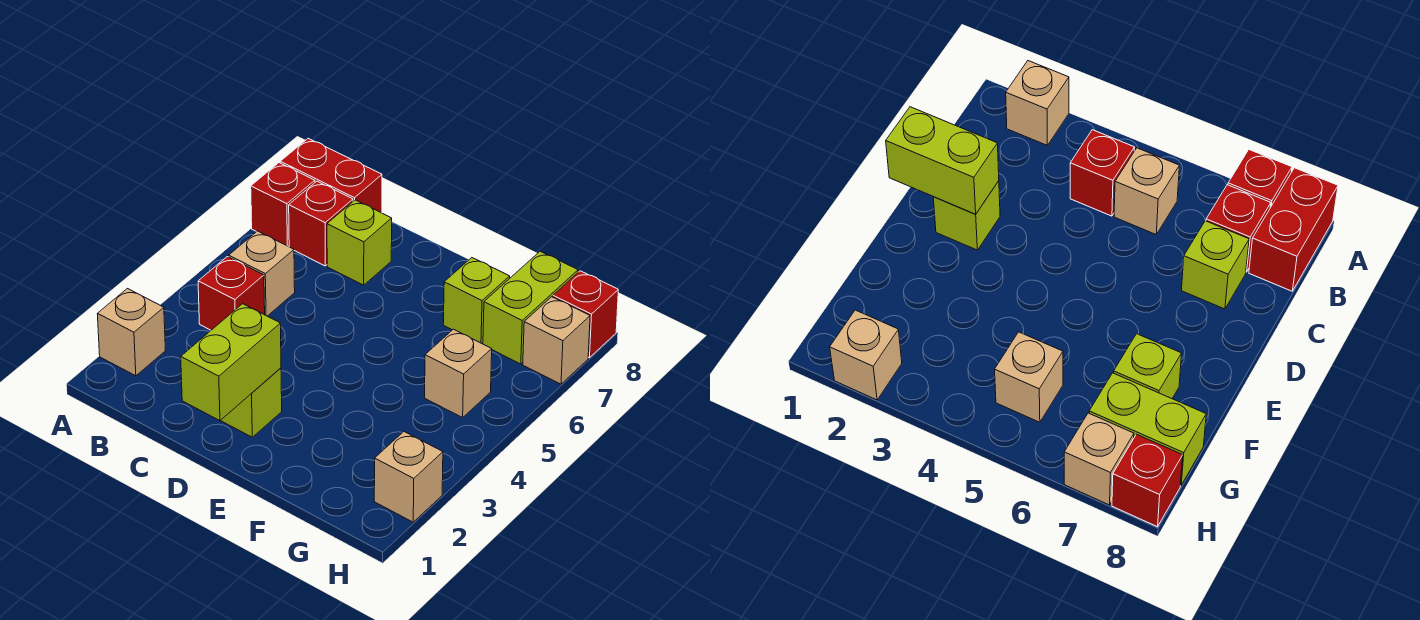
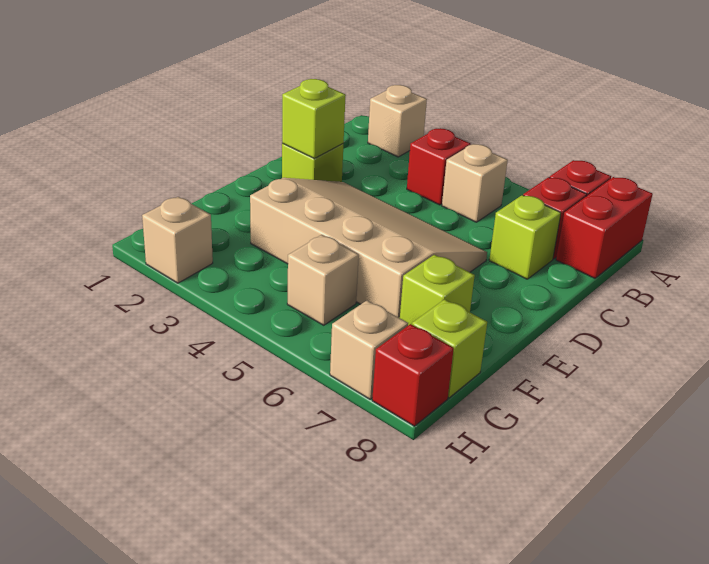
lime 1x2 brick [181,304,281,421] -> lime 1x1 brick [282,79,346,158]
none -> tan 3x4 slope [250,178,487,318]
lime 1x2 brick [483,251,578,364] -> lime 1x1 brick [412,299,487,398]

